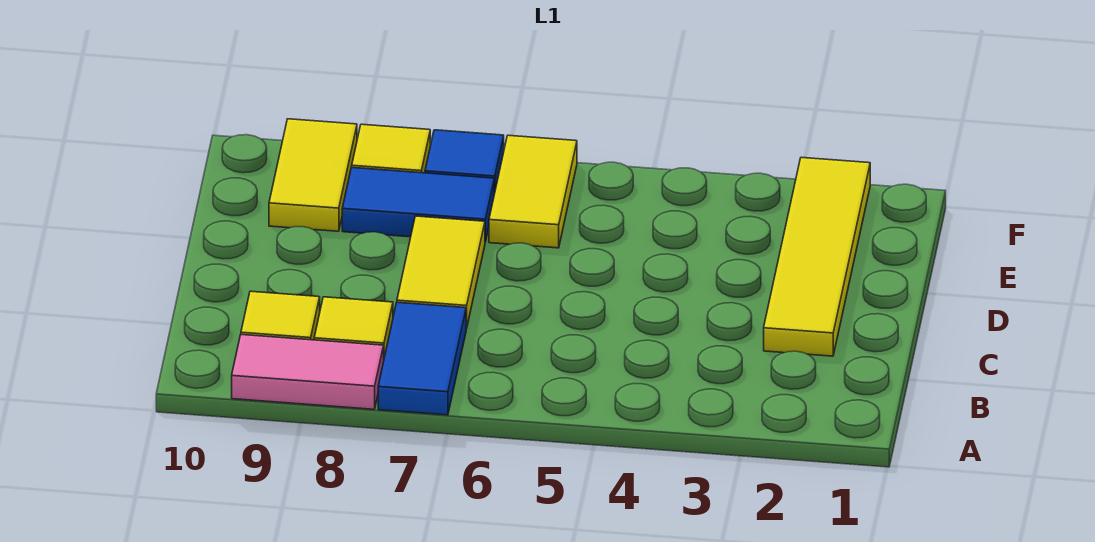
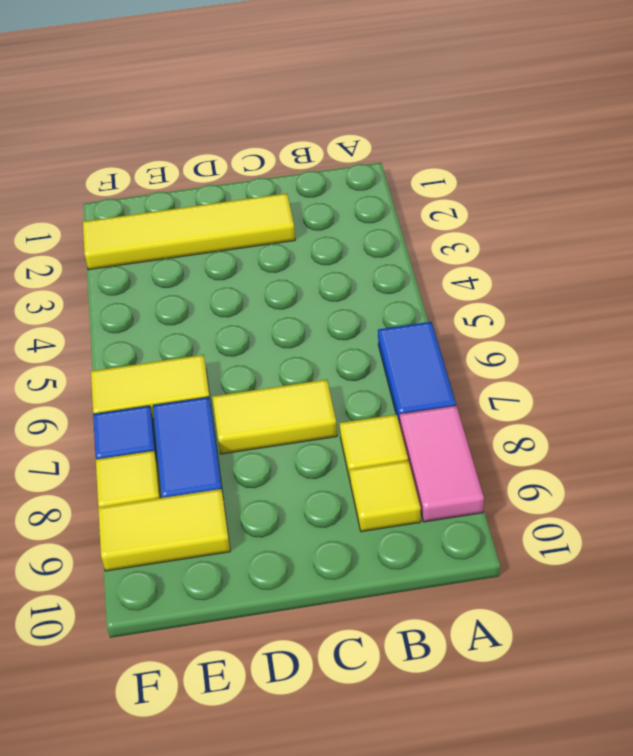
blue 1x2 tile [378,302,466,415] -> blue 1x2 tile turned to [378,322,456,425]

